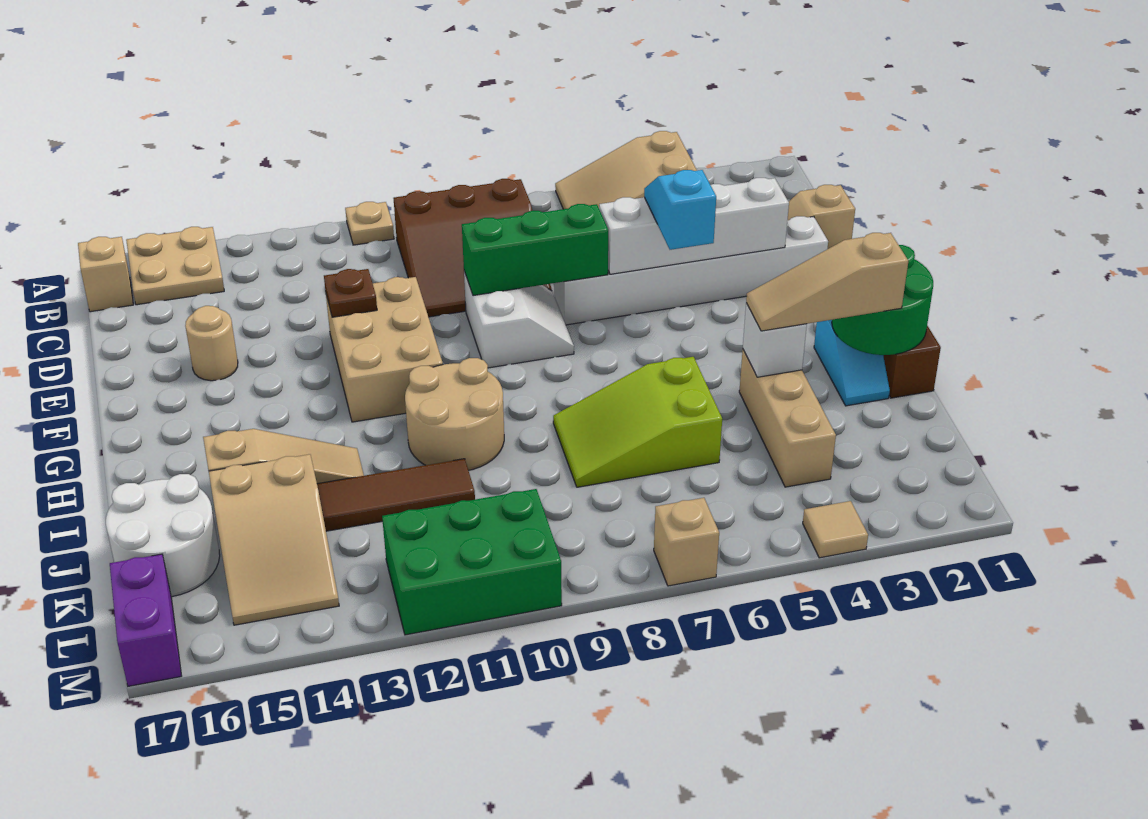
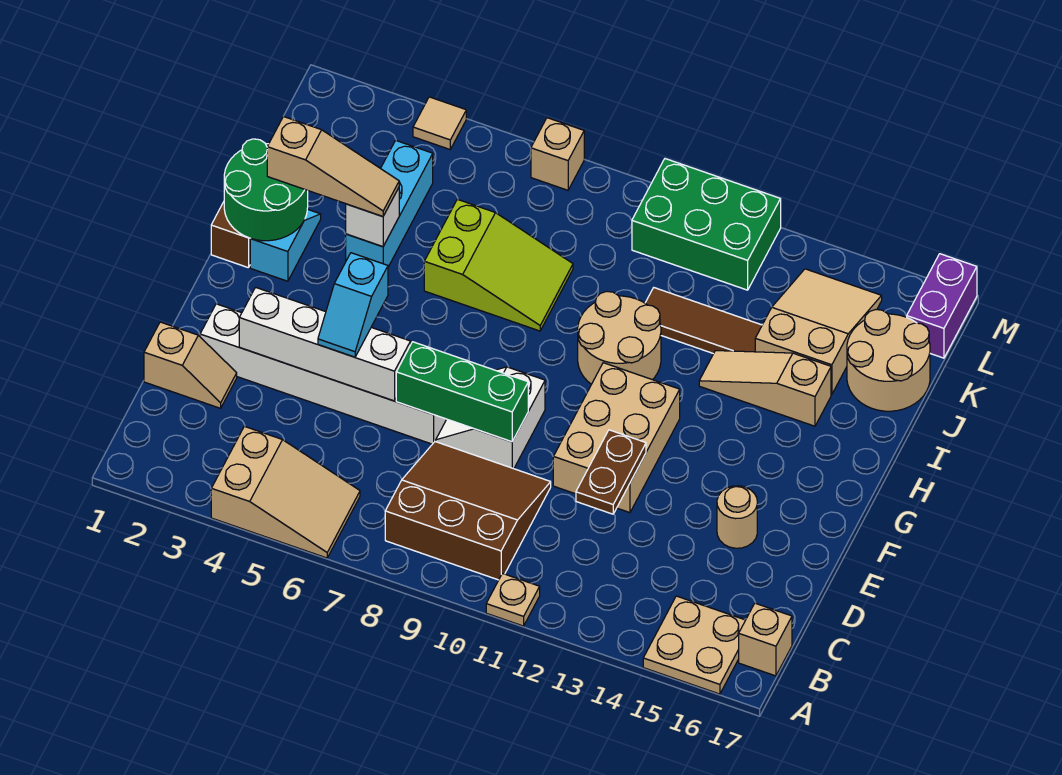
brown 1x1 plate [324,269,377,317] -> brown 1x2 plate [576,430,646,514]
tan 1x3 brick [739,350,836,487] -> cyan 1x3 brick [346,140,433,267]
white 2x2 round brick [106,474,220,597] -> tan 2x2 round brick [847,310,930,411]

